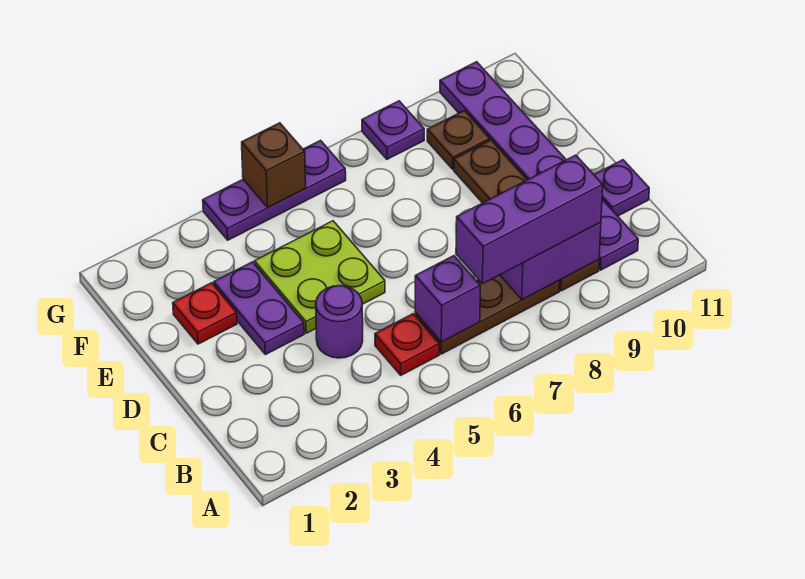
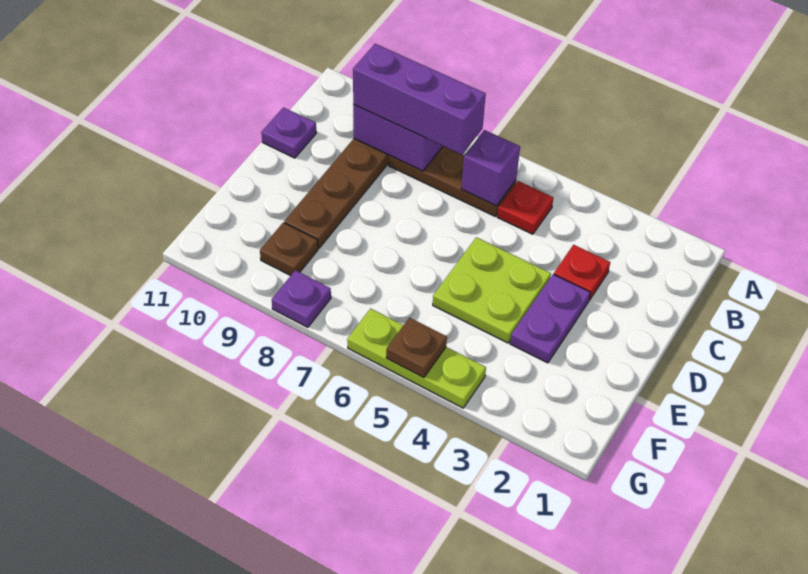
purple 1x6 plate [440,62,638,270] -> none
purple 1x1 round brick [316,286,363,358] -> none
red 1x1 plate [173,283,237,344] -> red 1x1 plate moved to [554,245,610,300]
purple 1x3 plate [203,140,346,240] -> lime 1x3 plate [347,309,486,408]
brown 1x1 brick [242,123,306,207] -> brown 1x1 plate [386,318,447,378]

